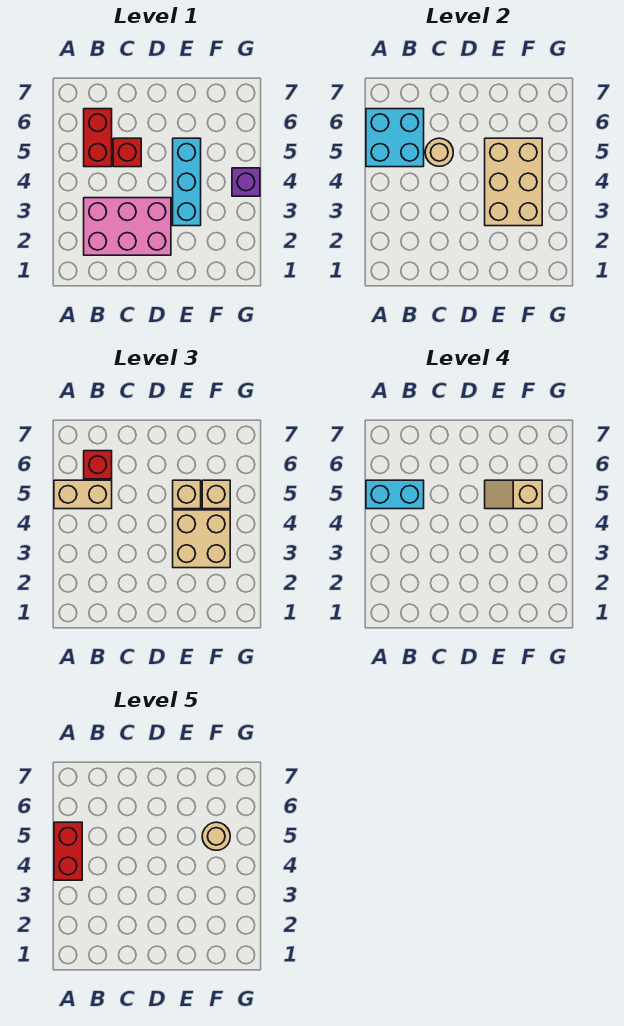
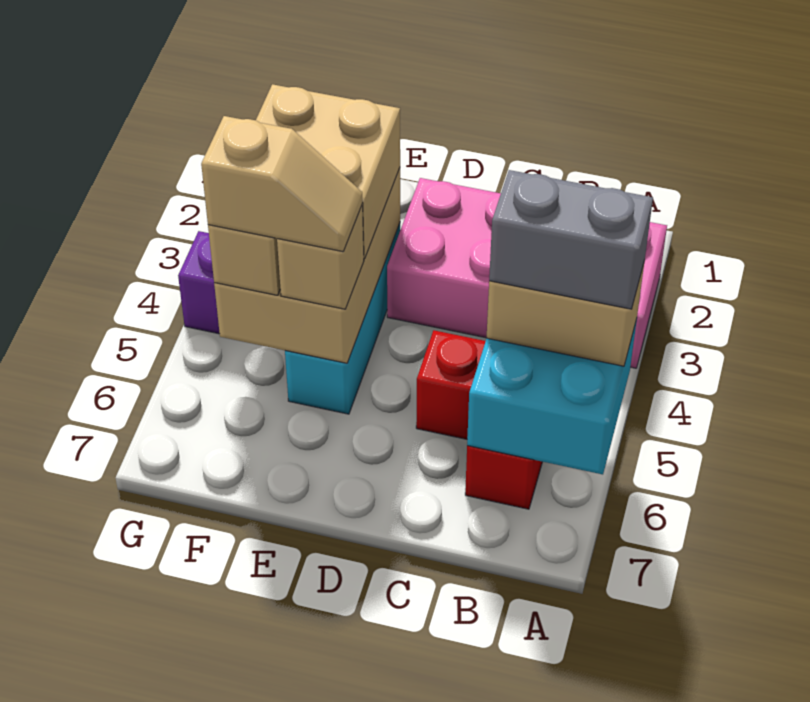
red 1x2 brick [54,822,82,880] -> none
cyan 1x2 brick [366,480,424,509] -> grey 1x2 brick [489,170,653,309]
pink 2x3 brick [84,198,171,255] -> pink 2x4 brick [387,178,667,368]
red 1x1 brick [84,451,112,479] -> none
tan 1x1 round brick [425,138,453,166] -> none
tan 1x1 round brick [202,822,230,850] -> none

